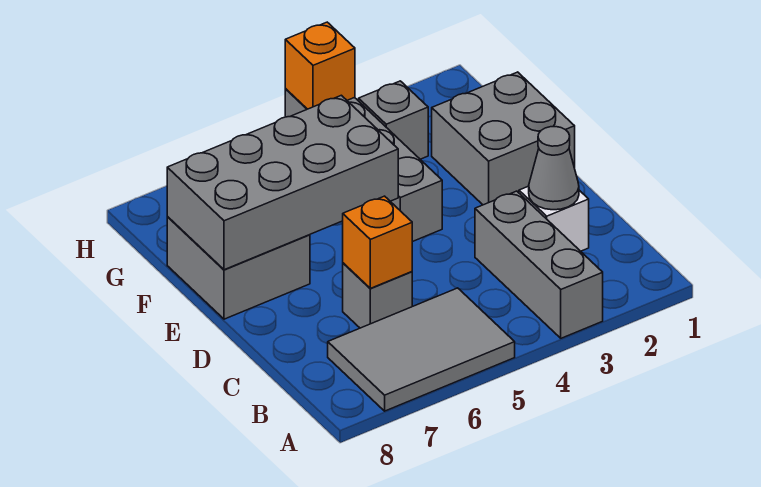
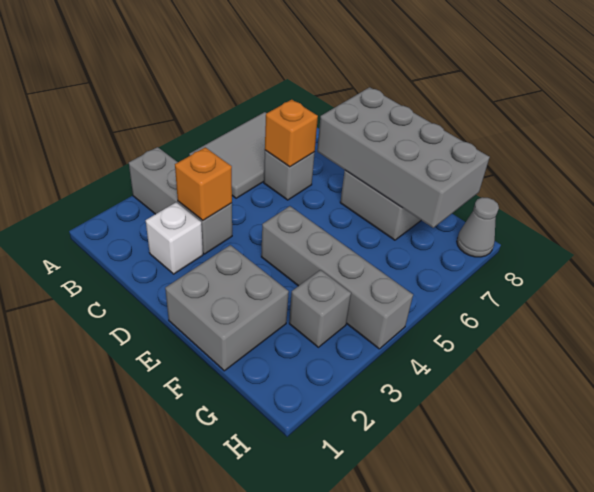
grey 1x1 cone [529,127,579,210] -> grey 1x1 cone moved to [457,197,499,257]
grey 2x4 brick [167,95,398,270] -> grey 2x4 brick turned to [317,87,490,228]
orange 1x1 brick [285,22,355,109] -> orange 1x1 brick moved to [175,147,232,220]

